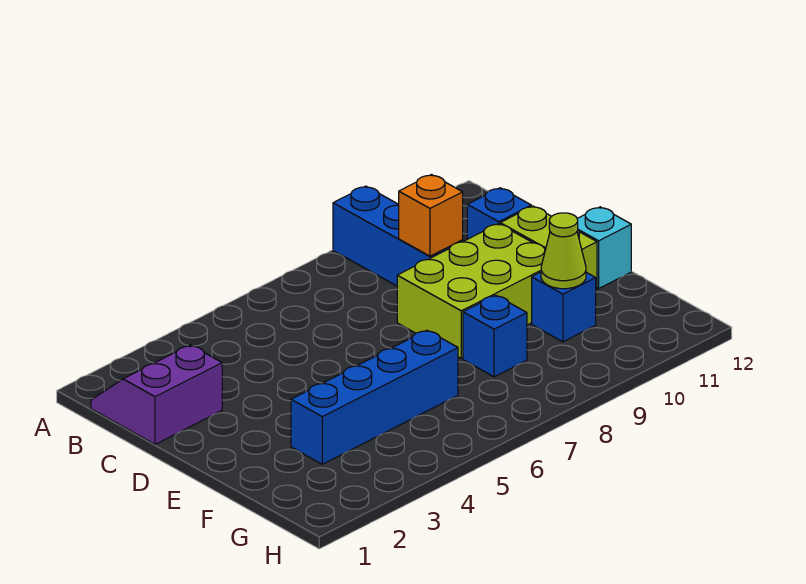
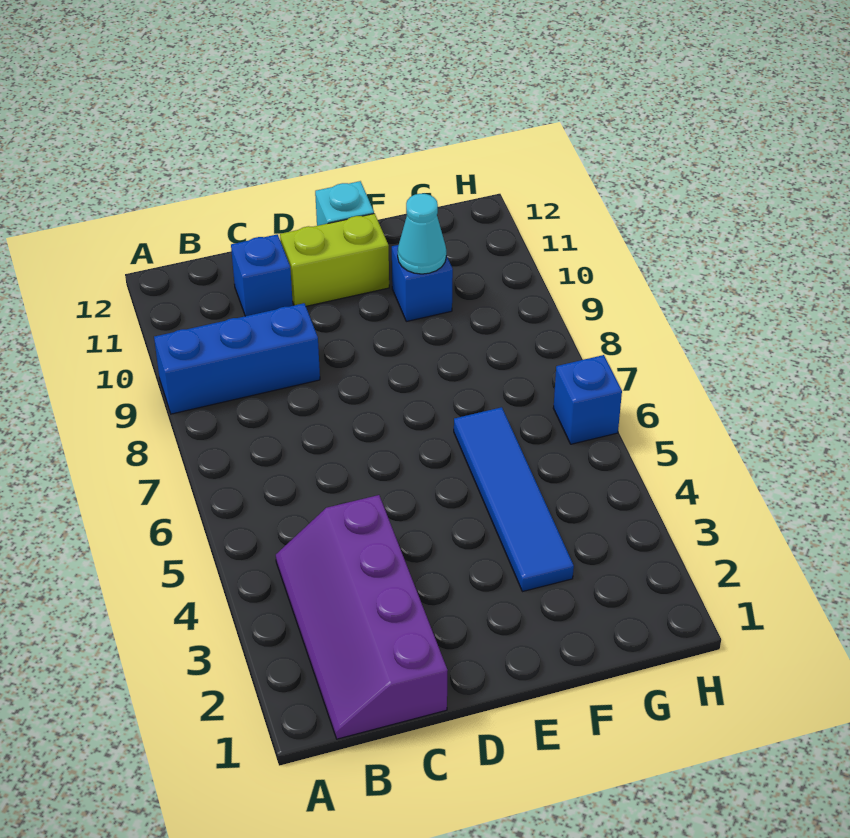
purple 2x2 slope [91,345,222,444] -> purple 2x4 slope [276,495,448,739]
orange 1x1 brick [399,175,463,256] -> none
lime 2x3 brick [397,224,545,358] -> none
blue 1x4 brick [291,330,458,464] -> blue 1x4 tile [454,407,574,592]
blue 1x1 brick [463,295,527,377] -> blue 1x1 brick moved to [553,355,622,444]
lime 1x1 cone [541,213,586,289] -> cyan 1x1 cone [398,194,446,274]

